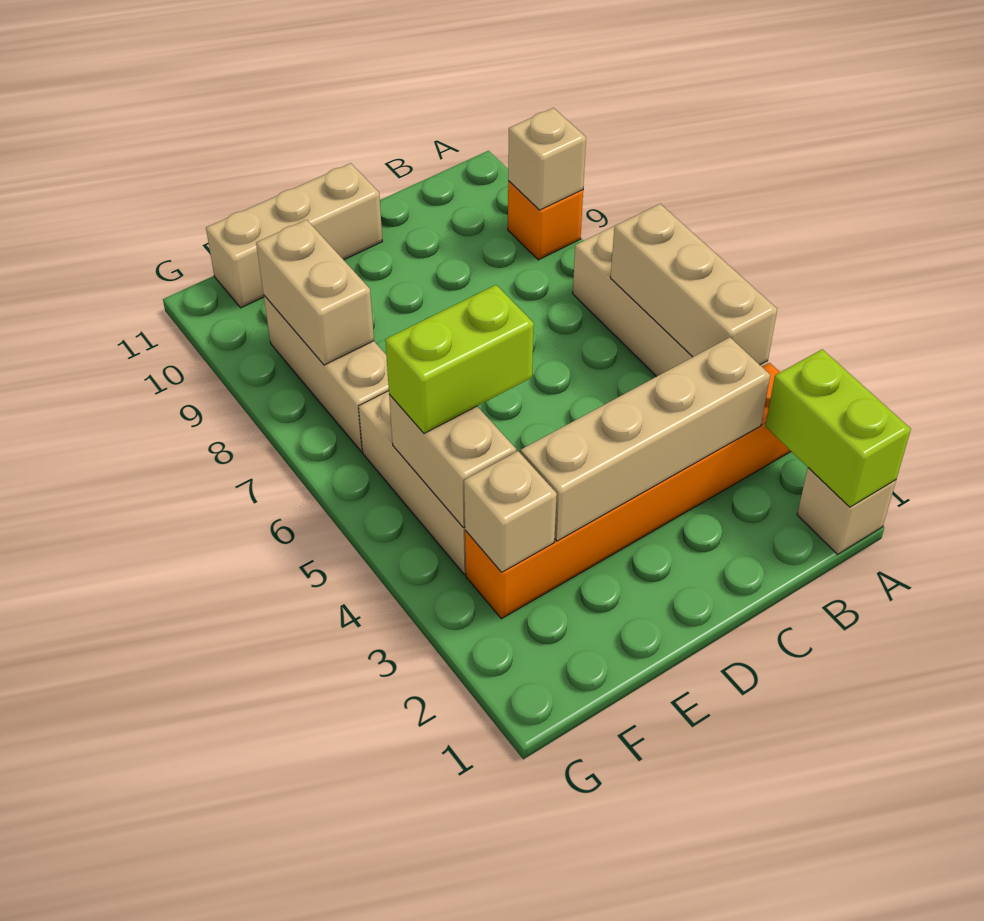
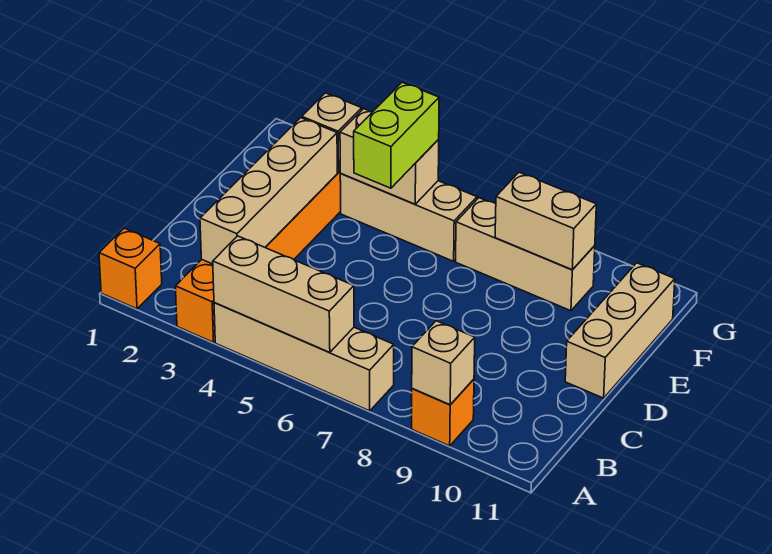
tan 1x1 brick [797,468,896,554] -> orange 1x1 brick [99,228,162,309]
lime 1x2 brick [765,349,911,507] -> none

